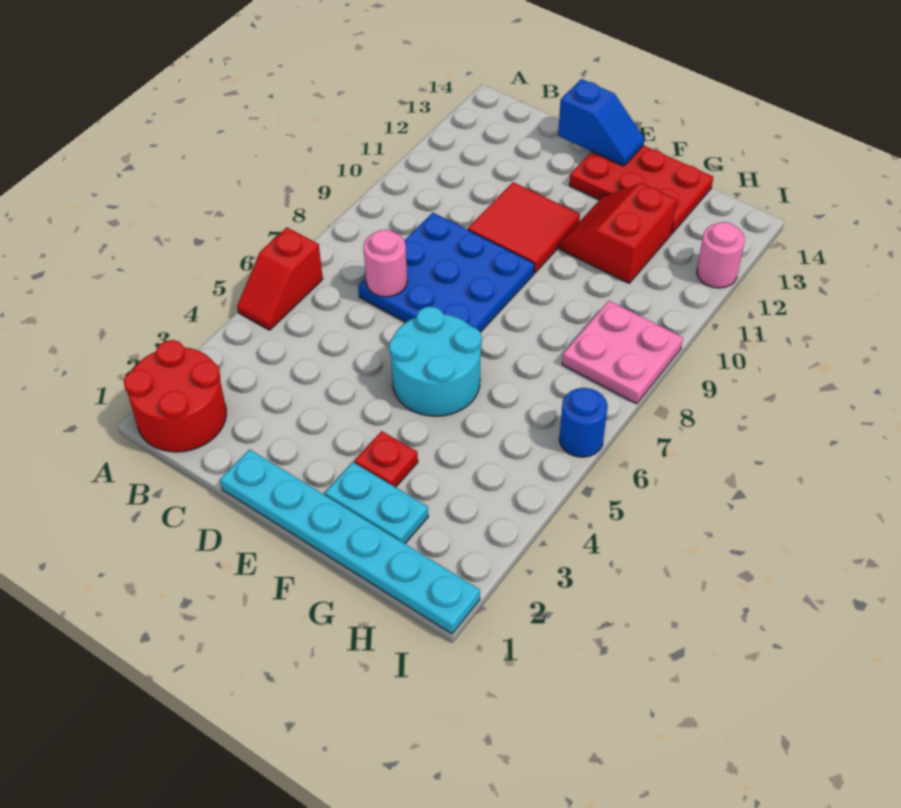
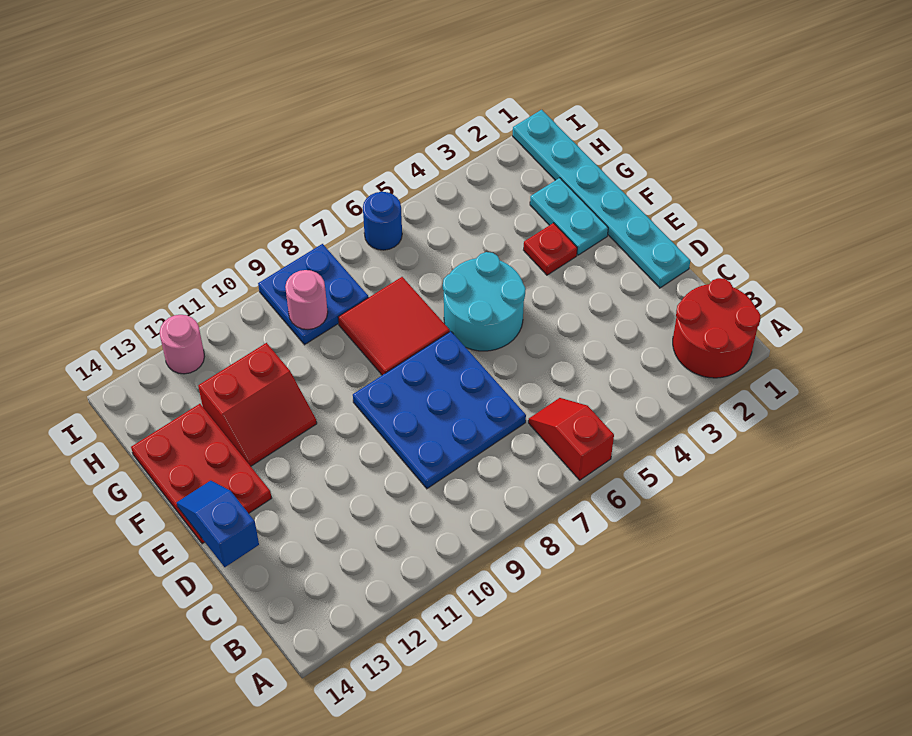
red 1x2 slope [237,228,323,330] -> red 1x2 slope turned to [528,398,614,480]
pink 1x1 round brick [363,230,407,297] -> pink 1x1 round brick moved to [285,270,328,330]
red 2x2 tile [468,182,580,273] -> red 2x2 tile moved to [338,277,450,375]
pink 2x2 plate [562,301,683,404] -> blue 2x2 plate [258,244,369,345]

